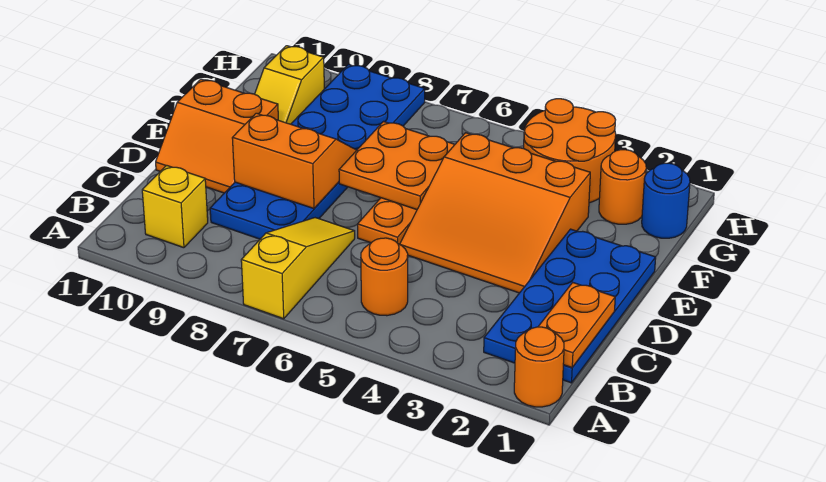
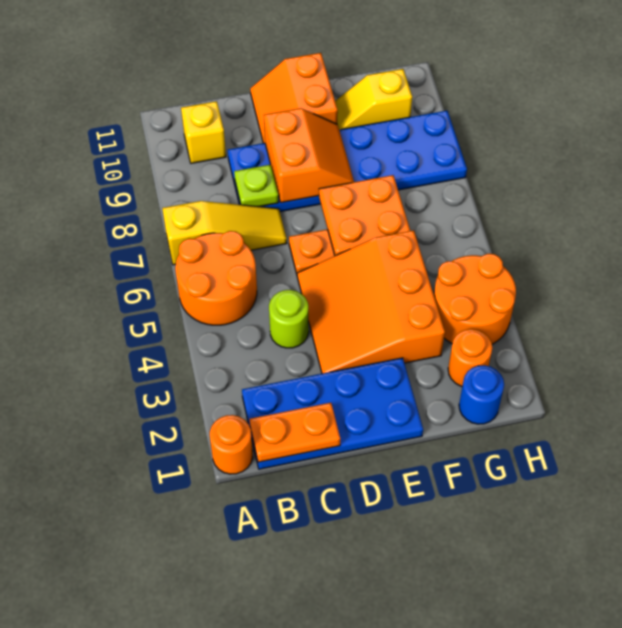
orange 1x1 round brick [361,238,408,316] -> orange 2x2 round brick [175,231,257,325]
none -> lime 1x1 round brick [269,290,309,348]
none -> lime 1x1 plate [234,165,278,207]

